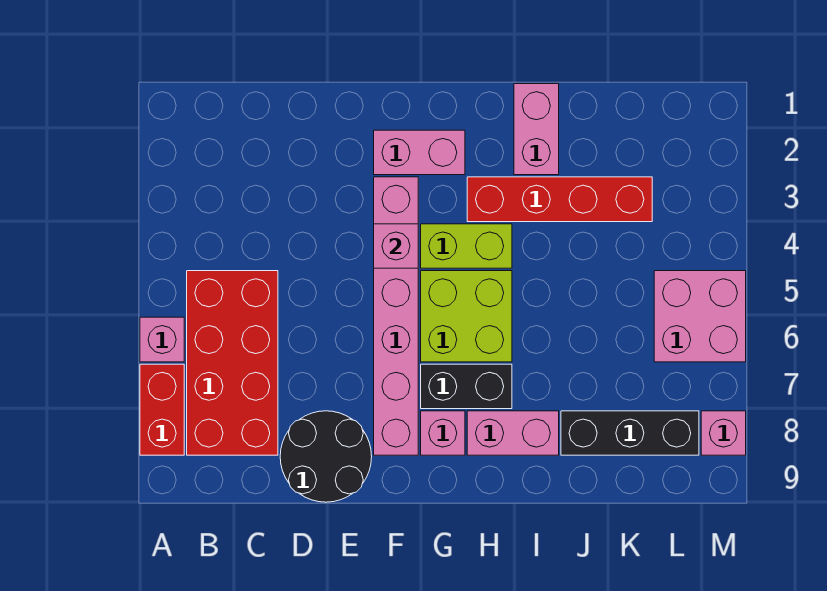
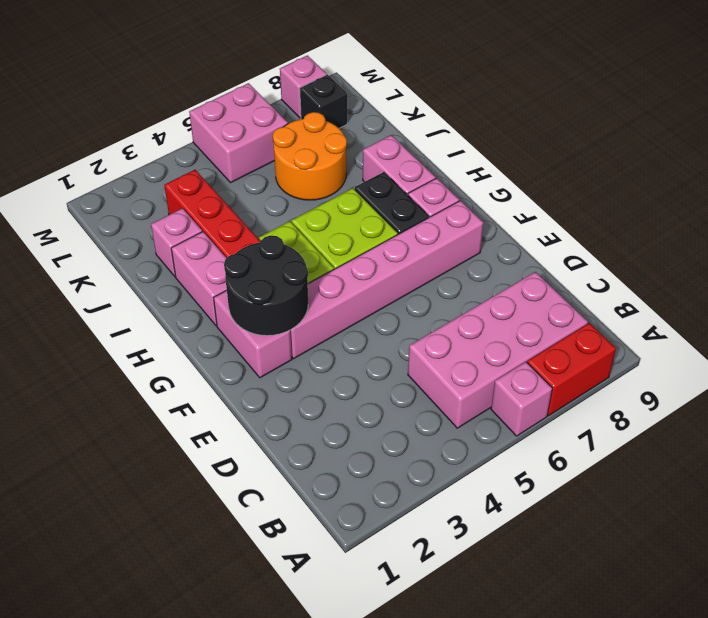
red 2x4 brick [187,271,278,455] -> pink 2x4 brick [408,272,588,428]
black 2x2 round brick [280,411,372,502] -> black 2x2 round brick moved to [224,236,308,336]
pink 1x1 brick [374,224,418,268] -> pink 1x1 brick moved to [151,208,202,277]
pink 1x2 brick [514,84,559,175] -> pink 1x2 brick turned to [171,232,227,326]
none -> orange 2x2 round brick [273,112,347,200]
black 1x3 brick [561,411,699,455] -> black 1x1 brick [300,75,347,128]

